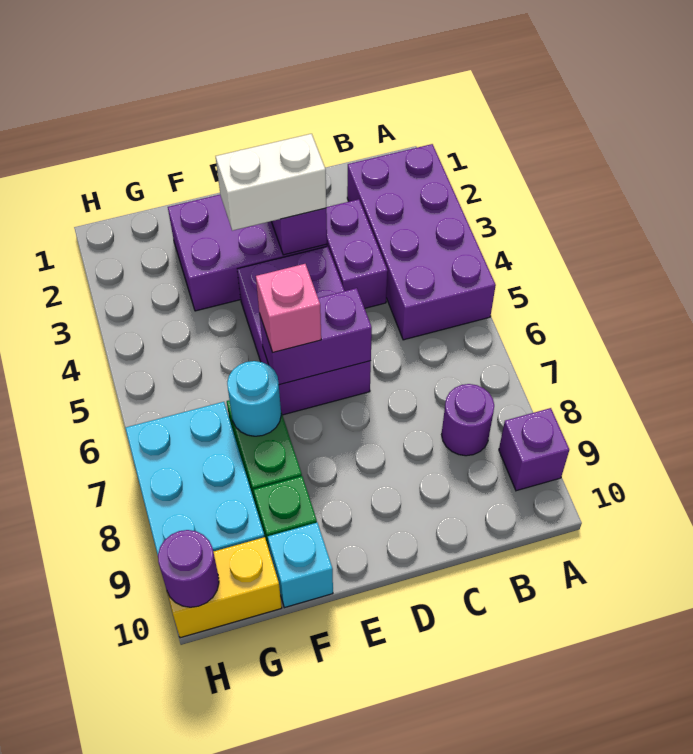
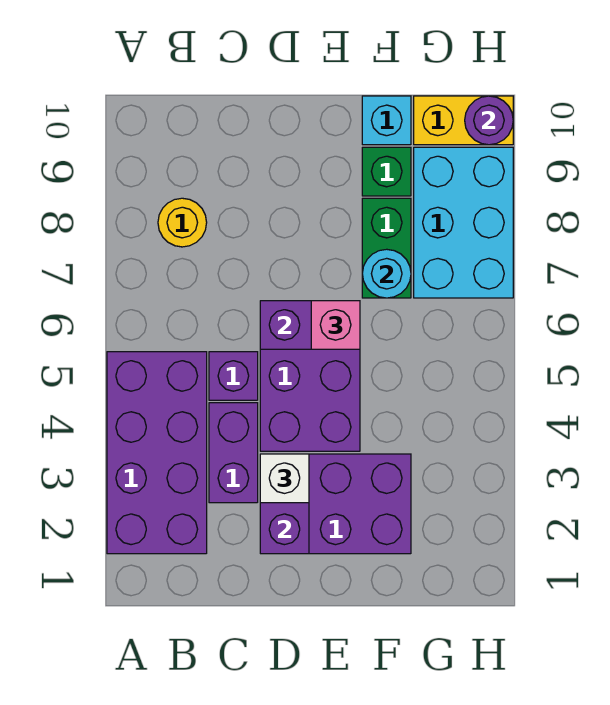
purple 1x1 brick [499,408,569,491] -> purple 1x1 brick moved to [209,352,258,400]
purple 1x1 round brick [442,384,494,456] -> yellow 1x1 round brick [158,198,207,247]
white 1x2 brick [216,134,326,231] -> white 1x1 brick [260,454,309,503]

